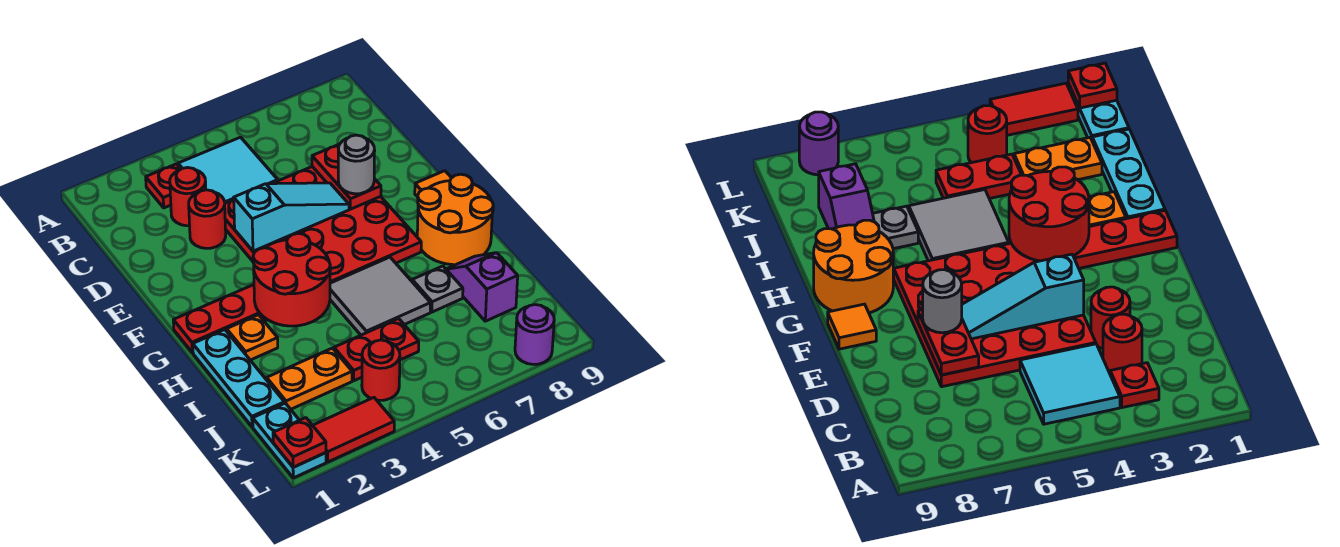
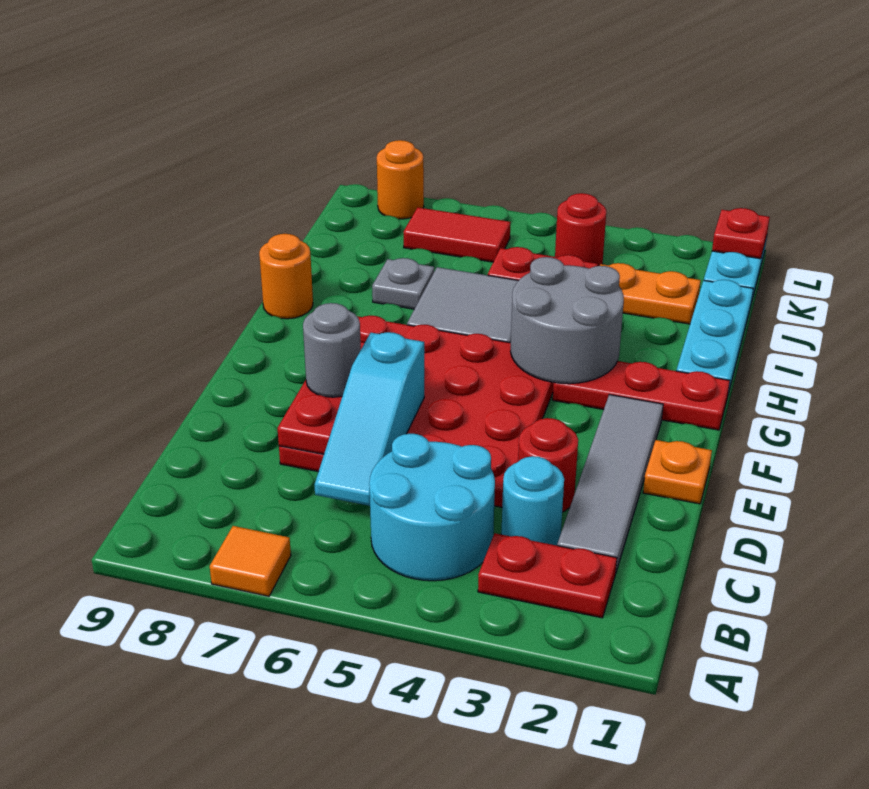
red 1x1 plate [146,164,181,208] -> red 1x2 plate [478,533,617,618]
cyan 2x2 tile [178,137,278,203] -> cyan 2x2 round brick [369,434,495,581]
none -> grey 1x4 tile [557,395,663,574]
red 1x1 round brick [170,168,206,226] -> cyan 1x1 round brick [501,456,564,546]
cyan 1x3 slope [234,183,349,251] -> cyan 1x3 slope turned to [315,332,424,506]
orange 1x1 tile [415,171,451,197] -> orange 1x1 tile moved to [210,526,291,596]
red 2x2 round brick [253,233,330,326] -> grey 2x2 round brick [511,257,624,384]
orange 2x2 round brick [417,174,493,265] -> orange 1x1 round brick [259,234,313,319]
orange 1x1 plate [227,315,278,360] -> orange 1x1 plate moved to [643,440,712,504]
purple 1x2 slope [446,253,518,321] -> none
red 1x2 tile [313,398,394,462] -> red 1x2 tile moved to [404,207,510,262]
purple 1x1 round brick [515,305,554,364] -> orange 1x1 round brick [377,140,424,219]

